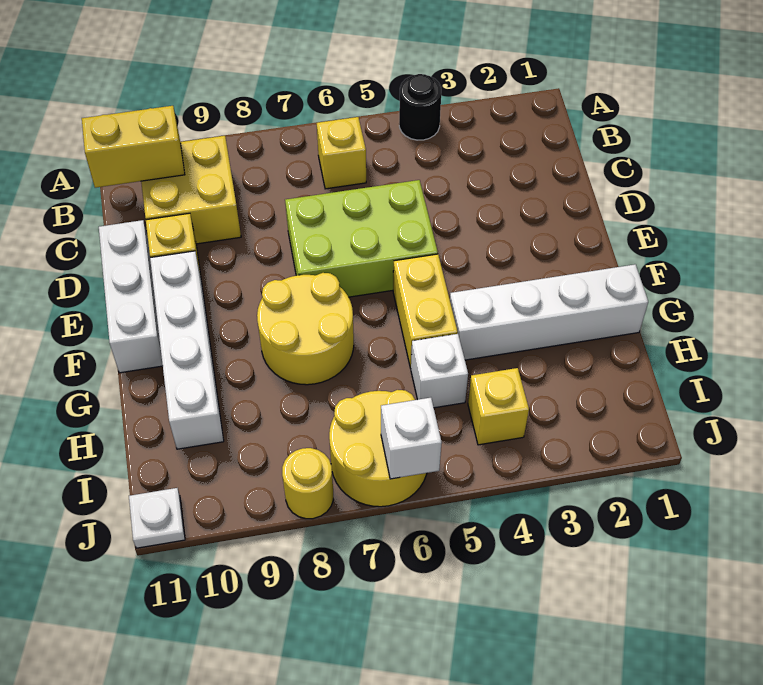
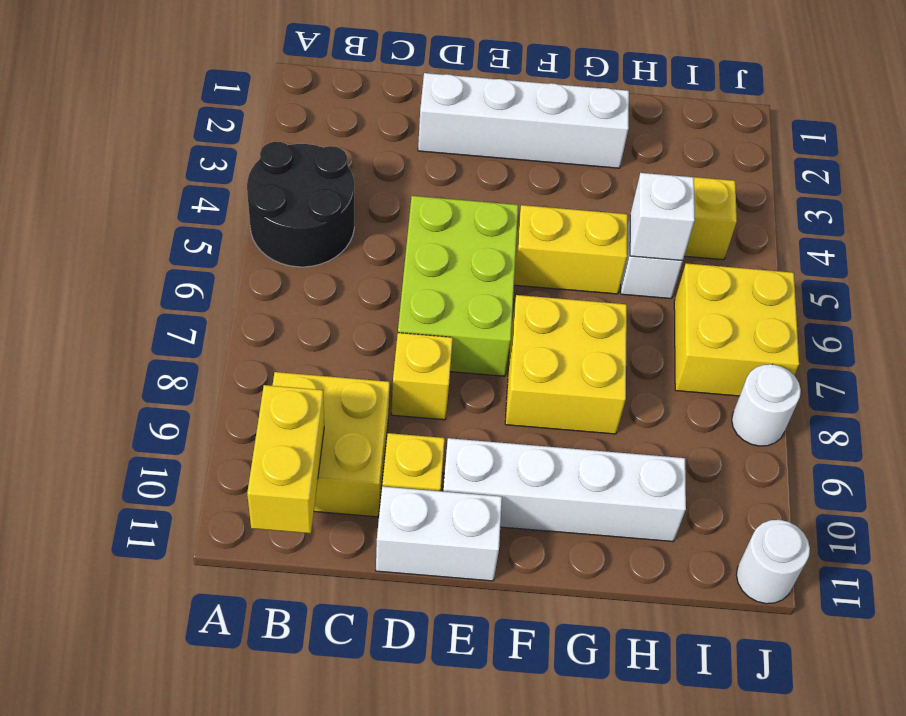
black 1x1 round brick [399,74,441,140] -> black 2x2 round brick [247,142,354,267]
yellow 1x1 brick [317,117,366,189] -> yellow 1x1 brick moved to [391,333,453,420]
white 1x3 brick [99,220,163,373] -> white 1x2 brick [376,486,502,581]
yellow 2x2 round brick [257,273,354,385] -> yellow 2x2 brick [505,295,627,434]
white 1x4 brick [450,264,648,360] -> white 1x4 brick turned to [418,73,629,168]
yellow 2x2 round brick [329,390,427,507] -> yellow 2x2 brick [674,263,799,396]
white 1x1 brick [381,398,442,479] -> white 1x1 brick moved to [630,173,695,261]
yellow 1x1 round brick [282,448,333,519] -> white 1x1 round brick [732,364,801,446]
white 1x1 plate [129,488,185,548] -> white 1x1 round brick [737,520,810,604]

